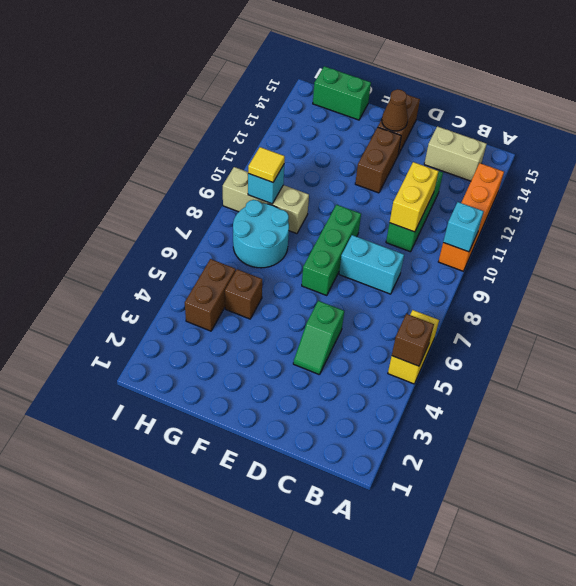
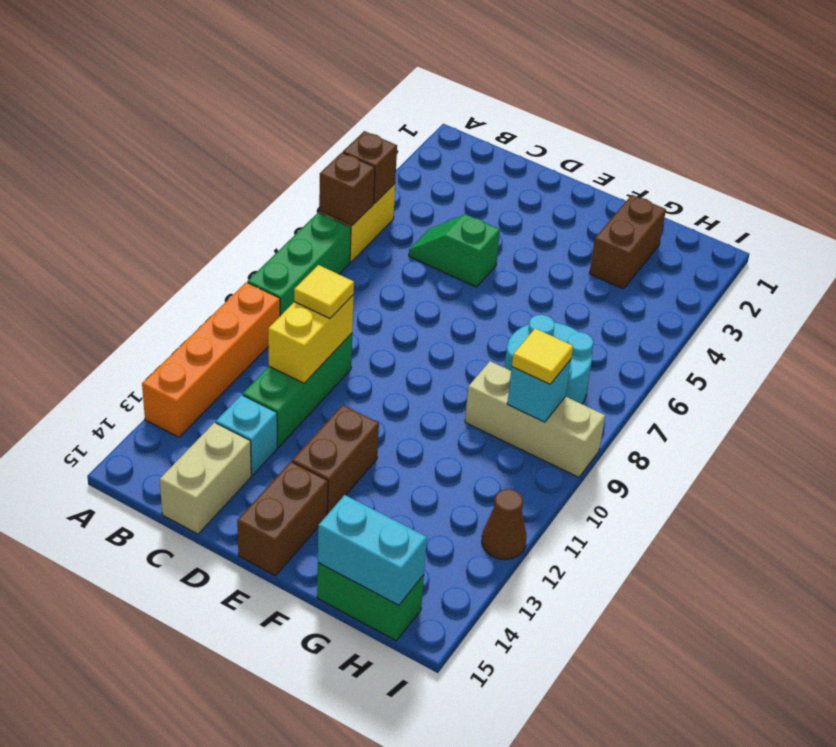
cyan 1x1 brick [443,202,484,252] -> cyan 1x1 brick moved to [216,395,277,475]
tan 1x2 brick [424,126,487,181] -> tan 1x2 brick turned to [160,423,251,534]
cyan 1x2 brick [339,235,404,294] -> cyan 1x2 brick moved to [318,495,427,605]
none -> yellow 1x1 tile [294,265,354,318]
green 1x2 slope [293,301,344,375] -> green 1x2 slope turned to [409,214,500,287]
green 1x3 brick [302,205,361,295] -> green 1x3 brick moved to [247,213,351,316]
brown 1x1 cone [382,89,408,131] -> brown 1x1 cone moved to [482,489,526,559]
brown 1x1 brick [225,269,262,319] -> brown 1x1 brick moved to [319,153,375,226]
brown 1x2 brick [185,259,236,331] -> brown 1x2 brick moved to [589,195,666,289]

